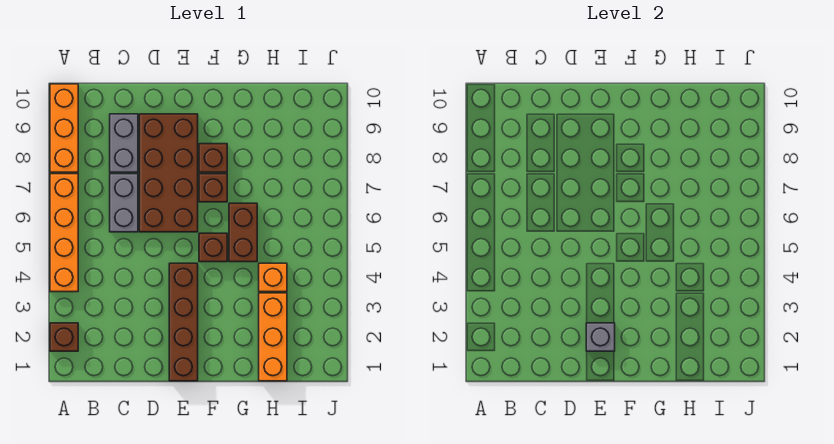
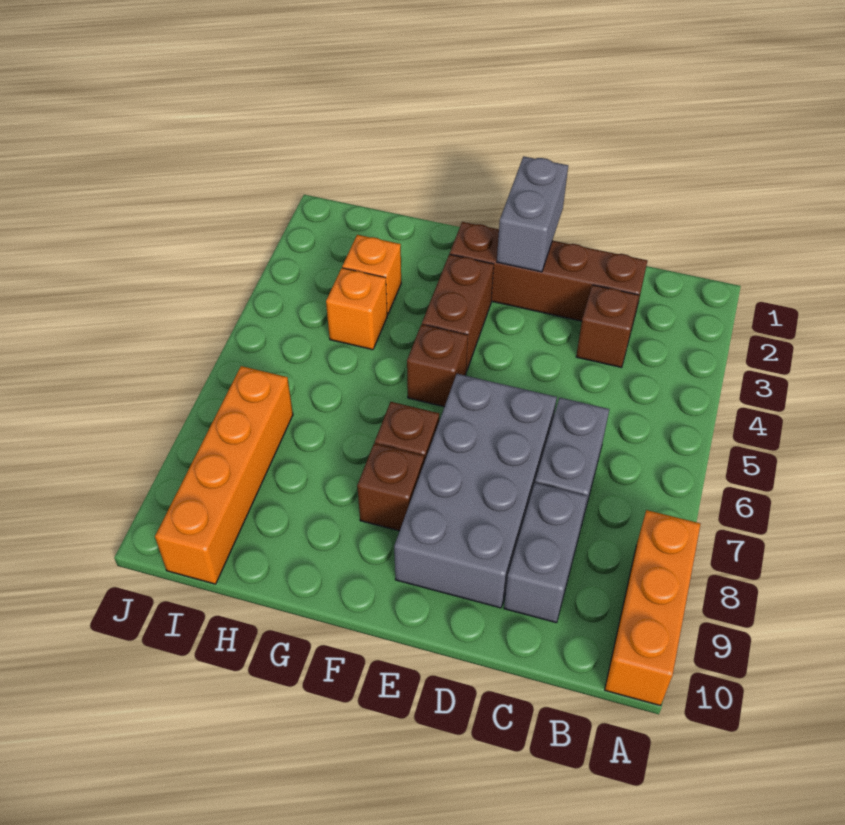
brown 1x1 brick [50,323,78,351] -> brown 1x1 brick moved to [576,285,639,368]
orange 1x4 brick [50,174,78,292] -> orange 1x4 brick moved to [155,366,293,584]
brown 2x4 brick [139,114,198,232] -> grey 2x4 brick [394,374,557,608]
brown 1x4 brick [169,263,198,381] -> brown 1x4 brick turned to [450,222,647,326]
grey 1x1 brick [586,323,615,351] -> grey 1x2 brick [497,156,568,272]
brown 1x2 brick [229,203,257,262] -> brown 1x2 brick moved to [422,254,494,371]
orange 1x3 brick [259,293,287,381] -> orange 1x1 brick [342,235,401,315]

